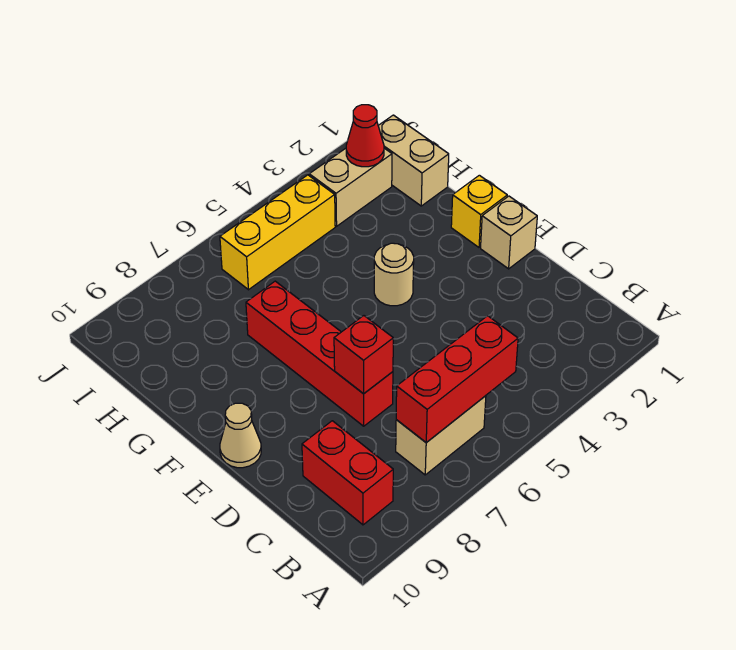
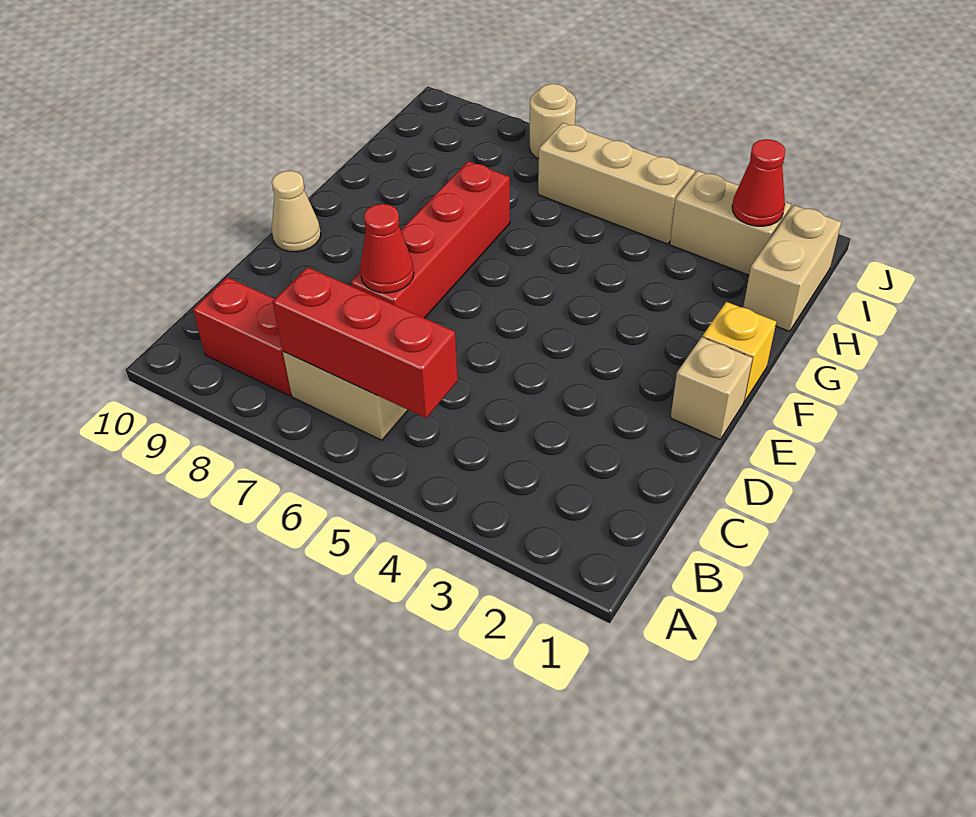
red 1x2 brick [302,421,393,525] -> red 1x2 brick turned to [193,277,291,396]
red 1x1 brick [334,316,393,394] -> red 1x1 cone [360,204,414,293]
tan 1x1 round brick [374,243,414,306] -> tan 1x1 round brick moved to [530,84,576,159]
yellow 1x3 brick [220,175,335,290] -> tan 1x3 brick [538,123,695,244]

